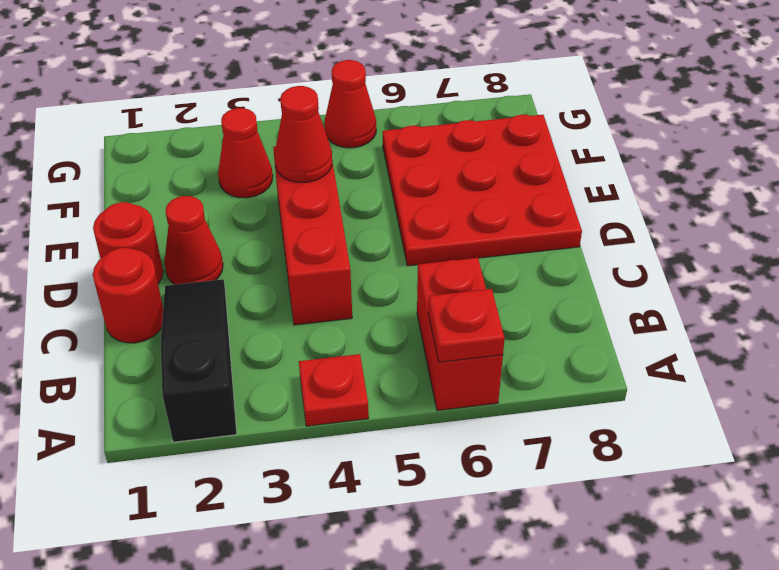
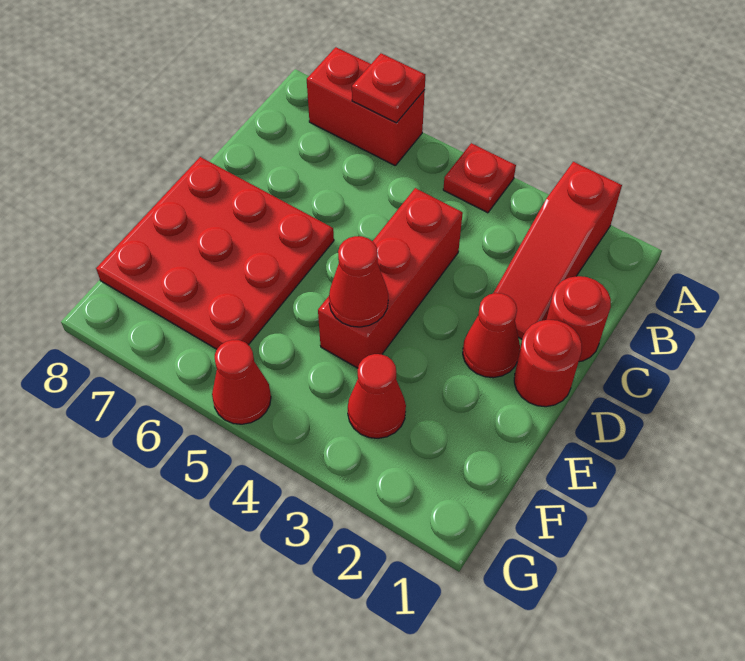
black 1x3 slope [160,279,237,442] -> red 1x3 slope [494,162,622,339]
red 1x2 brick [417,258,503,411] -> red 1x2 brick turned to [307,47,425,165]

